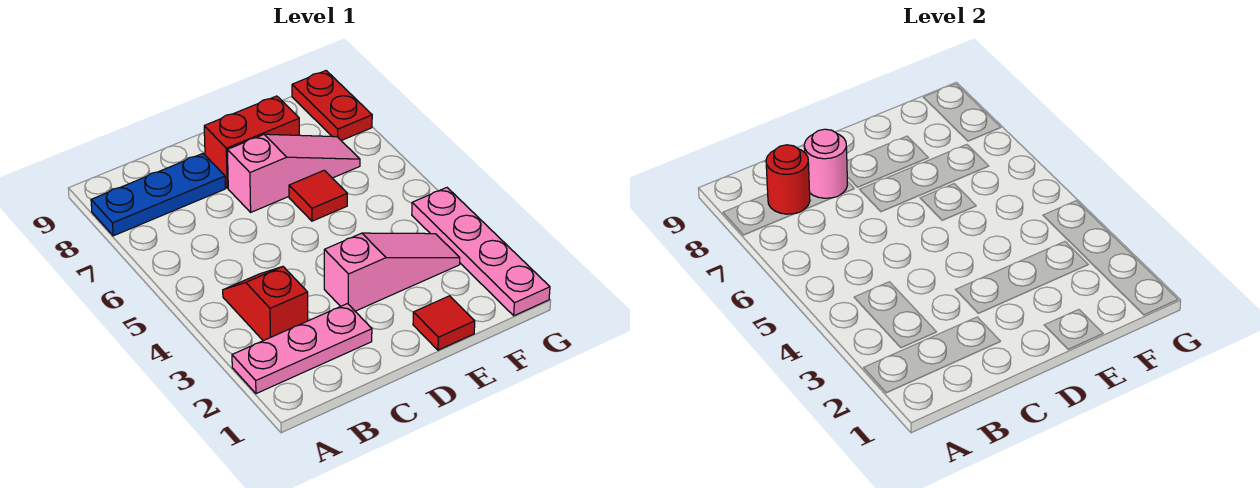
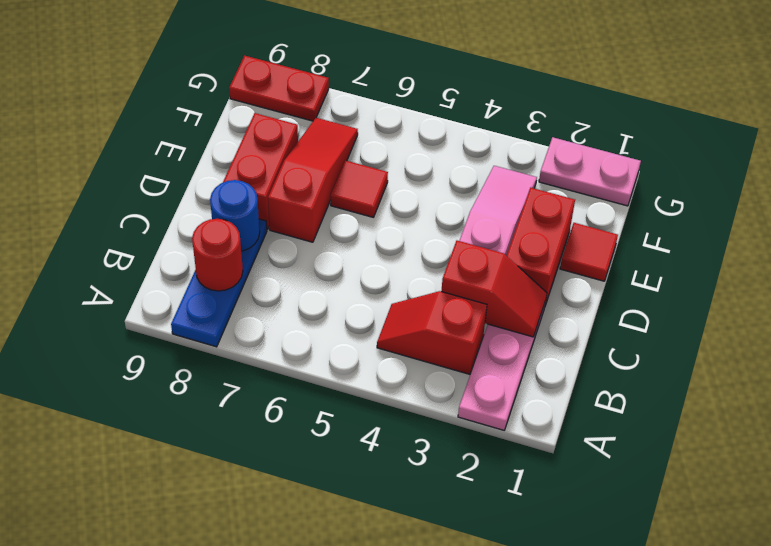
none -> red 1x2 slope [441,241,547,337]
pink 1x1 round brick [804,129,847,198] -> blue 1x1 round brick [210,180,260,251]
none -> red 1x2 brick [507,188,575,305]
pink 1x3 slope [227,134,360,212] -> red 1x3 slope [268,118,358,242]
pink 1x4 plate [412,188,550,316] -> pink 1x2 plate [539,137,641,206]

